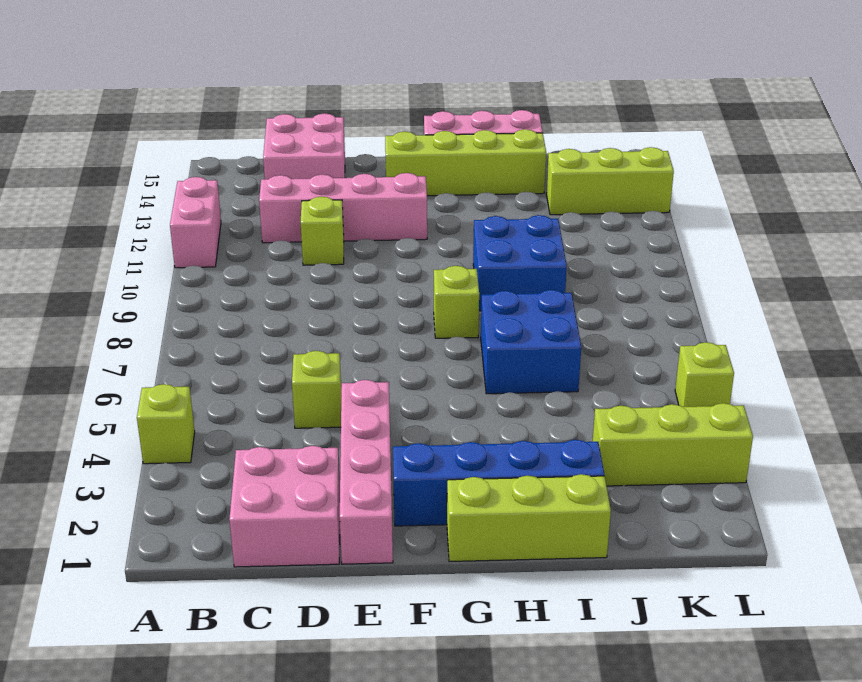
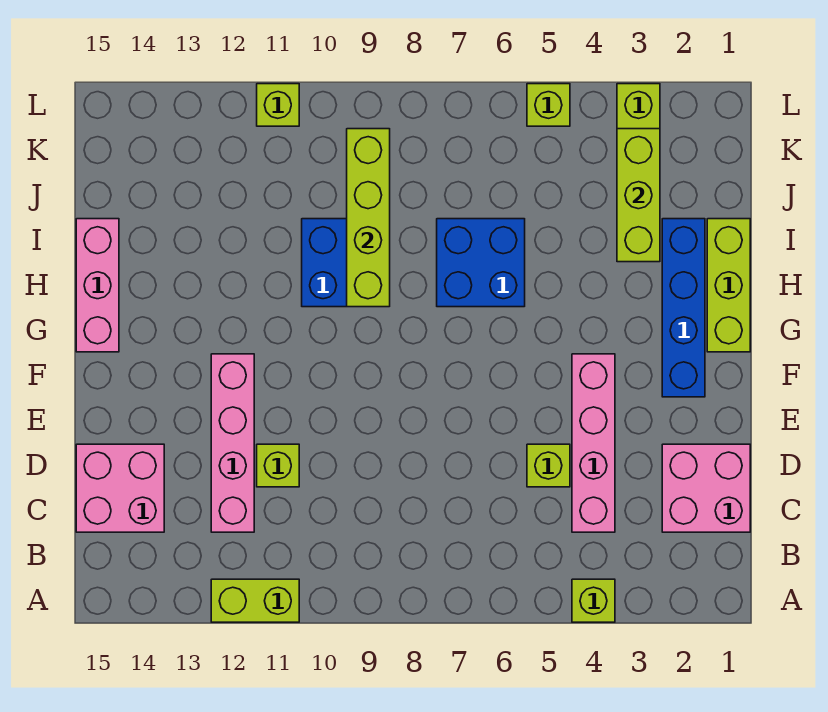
pink 1x2 brick [170,177,221,268] -> lime 1x2 brick [211,579,299,622]
pink 1x4 brick [340,380,393,564] -> pink 1x4 brick turned to [572,354,615,532]
lime 1x4 brick [385,129,546,196] -> lime 1x4 brick moved to [347,129,390,307]
lime 1x1 brick [434,266,479,338] -> lime 1x1 brick moved to [257,84,299,126]
lime 1x3 brick [546,147,674,215] -> lime 1x3 brick moved to [617,129,660,262]

